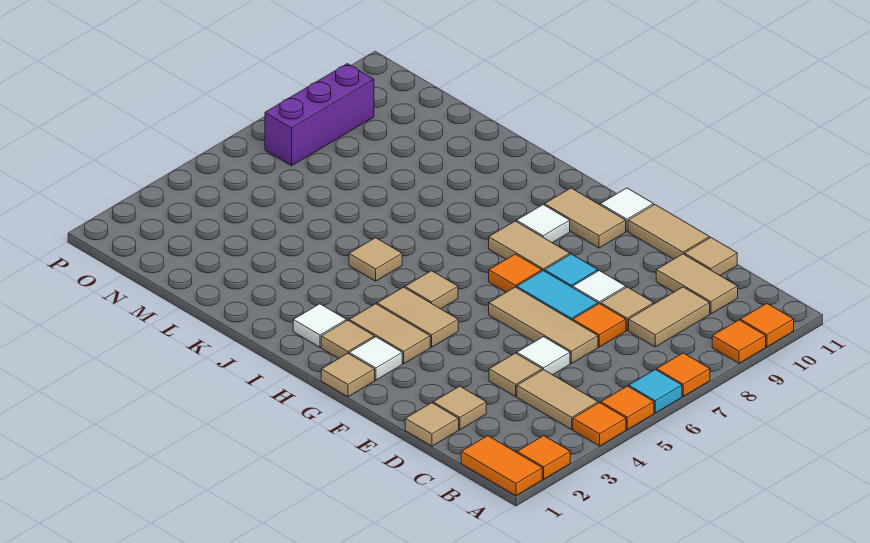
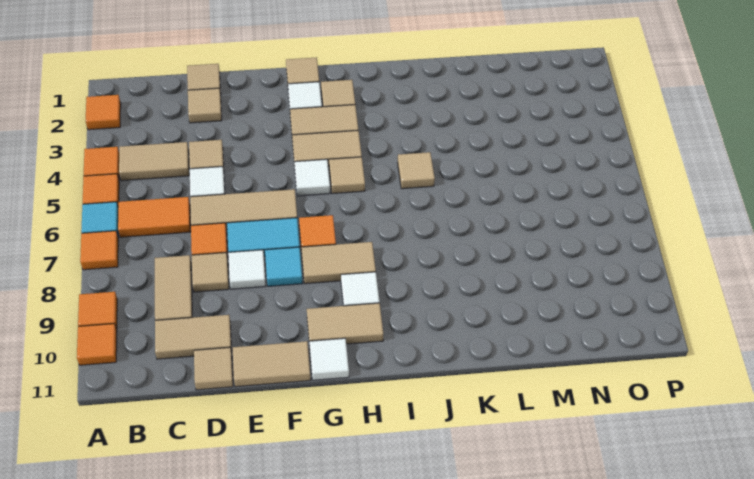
orange 1x2 tile [461,436,542,496] -> orange 1x2 tile moved to [118,197,191,237]
white 1x1 tile [293,304,346,347] -> white 1x1 tile moved to [294,159,330,196]
purple 1x3 brick [265,64,374,166] -> none

